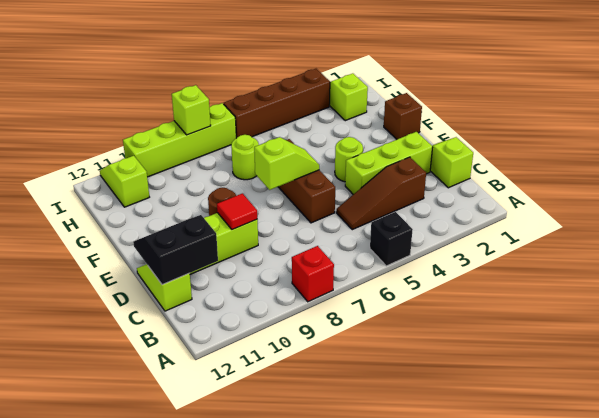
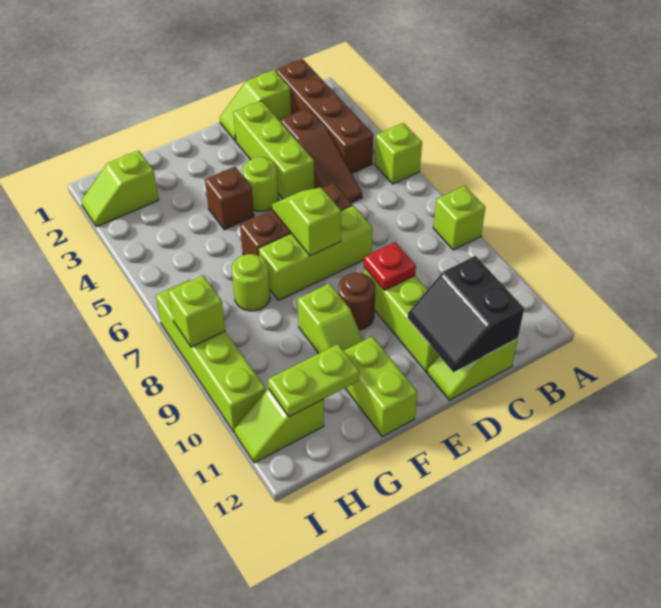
black 1x1 brick [370,212,413,266] -> lime 1x1 brick [375,123,422,184]
red 1x1 brick [292,246,334,302] -> lime 1x1 brick [433,186,485,250]
none -> lime 1x3 brick [259,205,373,300]
red 1x1 tile [217,193,257,230] -> red 1x1 plate [364,242,416,290]
brown 1x1 brick [384,93,422,139] -> brown 1x1 brick moved to [205,167,254,230]
none -> lime 1x2 slope [298,283,363,353]
none -> lime 1x2 brick [344,336,417,436]
none -> lime 1x2 plate [268,344,360,417]
brown 1x4 brick [224,69,330,138] -> brown 1x4 brick moved to [276,59,374,173]

